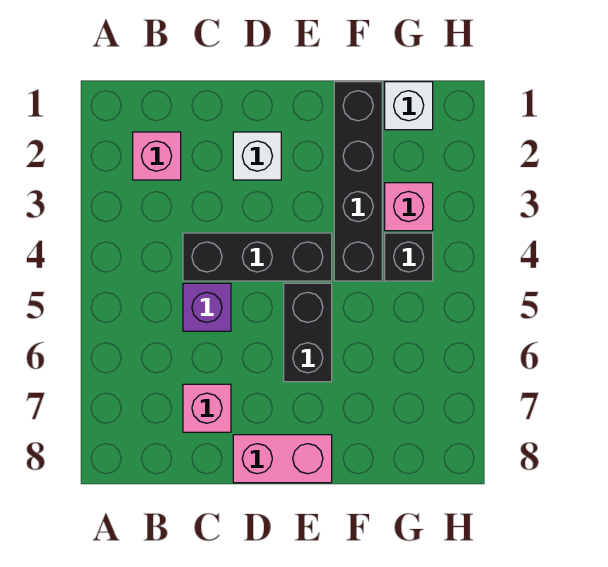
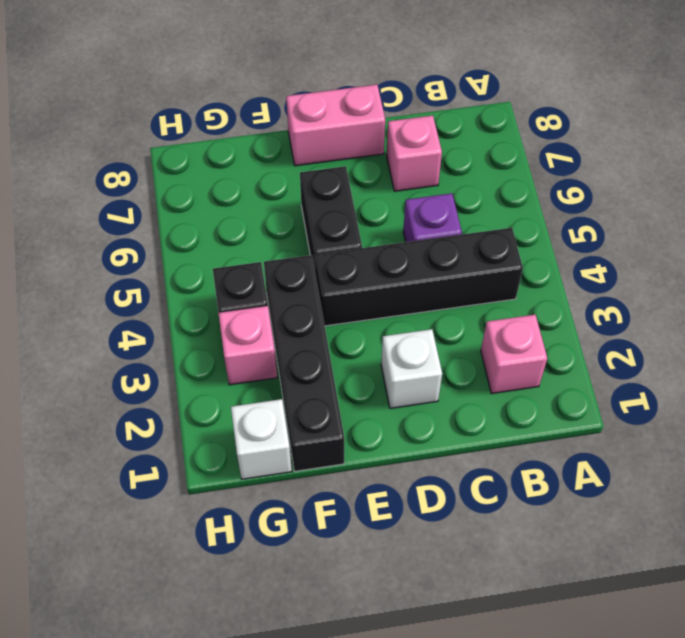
black 1x3 brick [183,233,332,281] -> black 1x4 brick [314,228,523,326]

